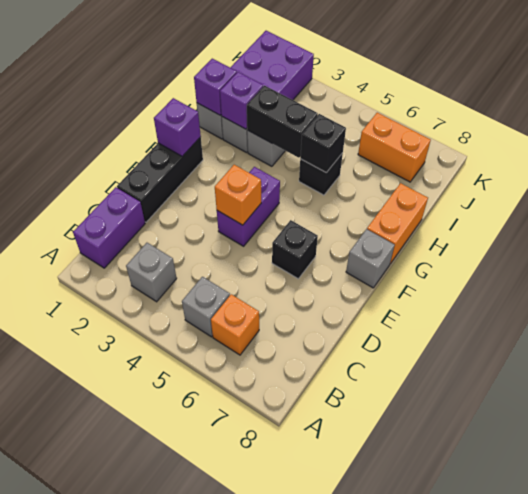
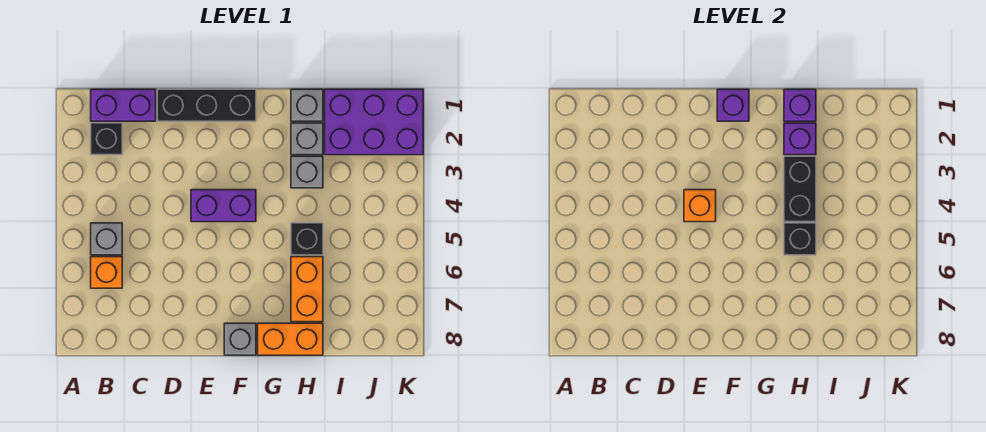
grey 1x1 brick [126,243,177,302] -> none
black 1x1 brick [272,220,318,279] -> black 1x1 brick moved to [91,123,122,155]
orange 1x2 brick [358,113,431,182] -> orange 1x2 brick moved to [291,257,323,322]

